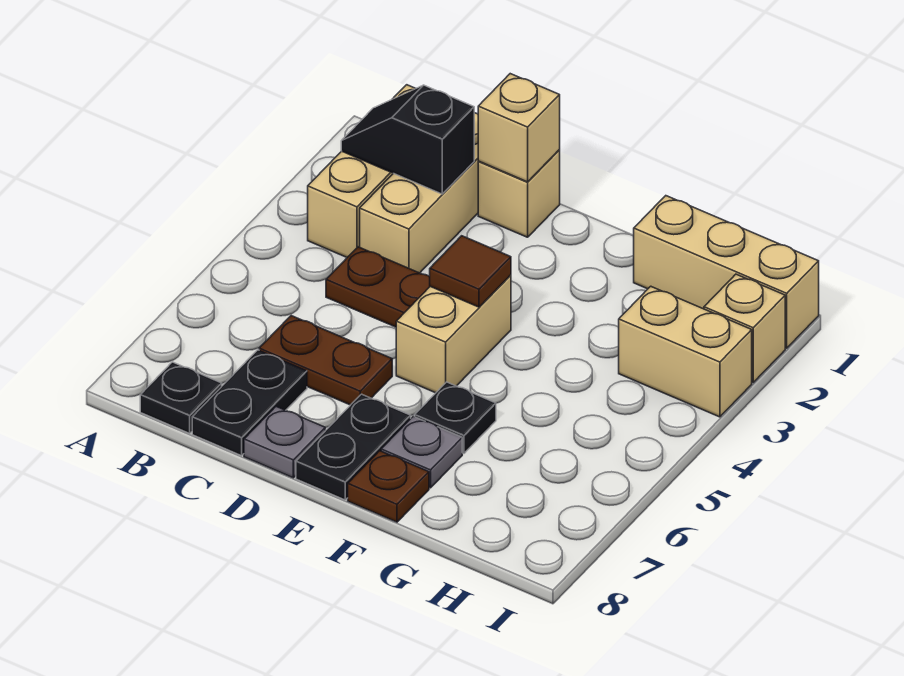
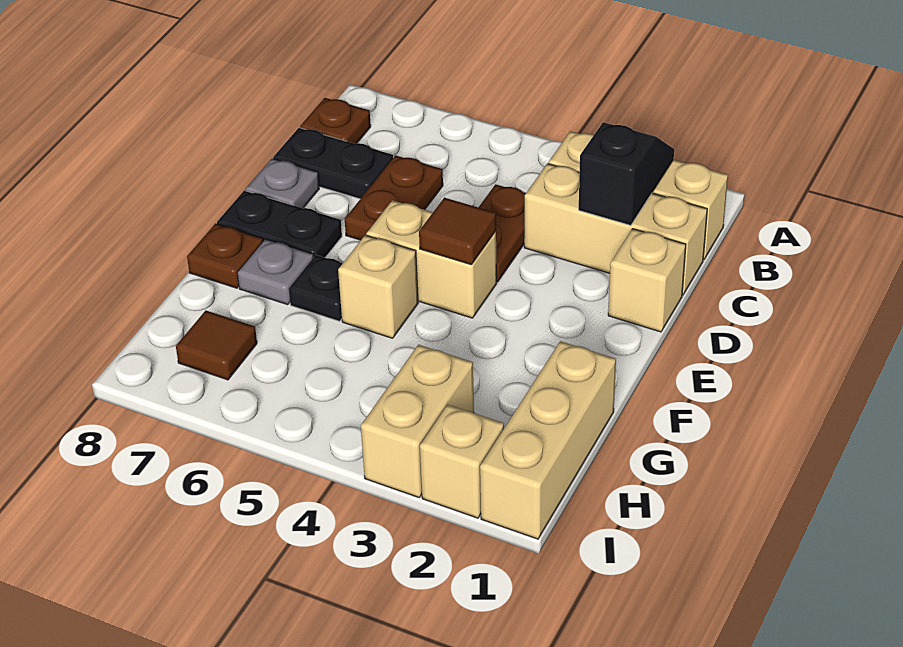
black 1x1 plate [140,362,222,433] -> brown 1x1 plate [300,98,371,144]
tan 1x1 brick [478,74,560,182] -> tan 1x1 brick moved to [338,235,418,338]
none -> brown 1x1 tile [176,311,257,380]

